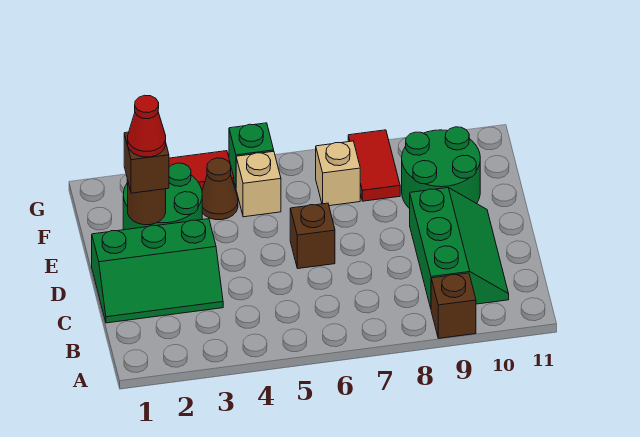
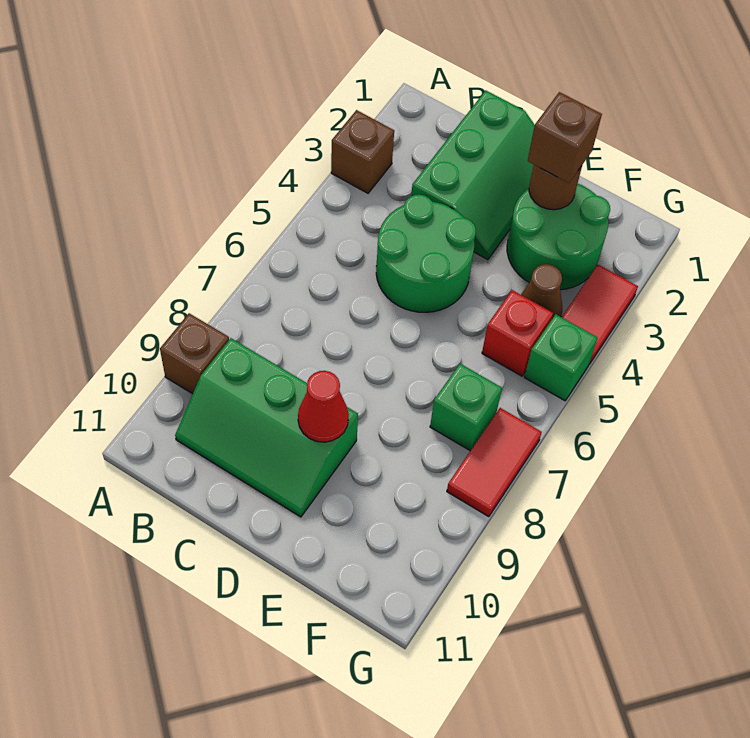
green 2x3 slope [92,219,223,323] -> green 2x3 slope turned to [411,90,535,260]
brown 1x1 brick [290,203,335,269] -> brown 1x1 brick moved to [331,110,394,193]
red 1x1 cone [128,95,166,157] -> red 1x1 cone moved to [298,371,349,442]
green 2x2 round brick [402,127,480,209] -> green 2x2 round brick moved to [376,194,476,312]
tan 1x1 brick [236,151,281,217] -> red 1x1 brick [482,290,553,376]
tan 1x1 brick [316,141,360,206] -> green 1x1 brick [430,364,502,451]
red 1x2 tile [348,130,400,201] -> red 1x2 tile turned to [447,408,542,517]

